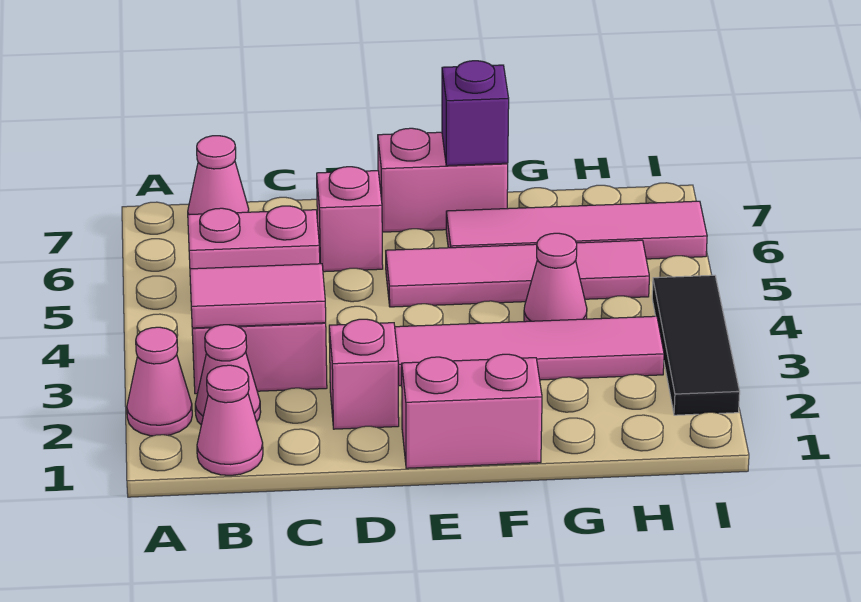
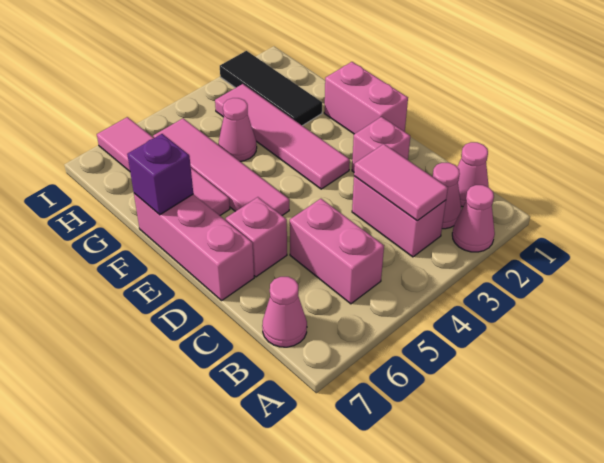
pink 1x2 brick [378,128,508,232] -> pink 1x3 brick [134,193,254,300]
black 1x3 tile [652,275,740,415] -> black 1x3 tile turned to [220,51,322,126]

